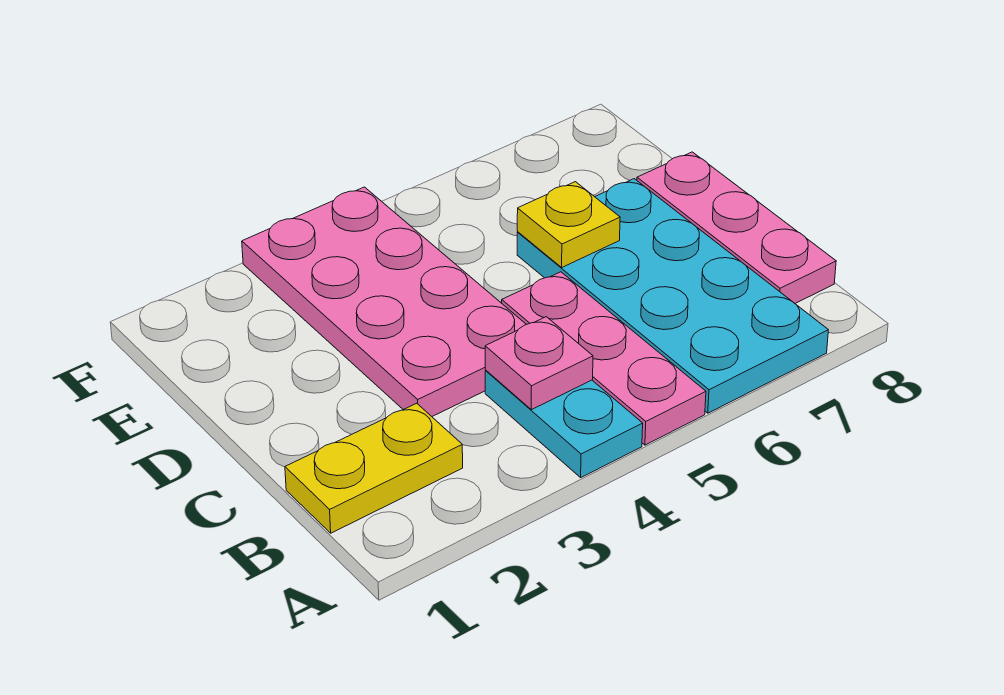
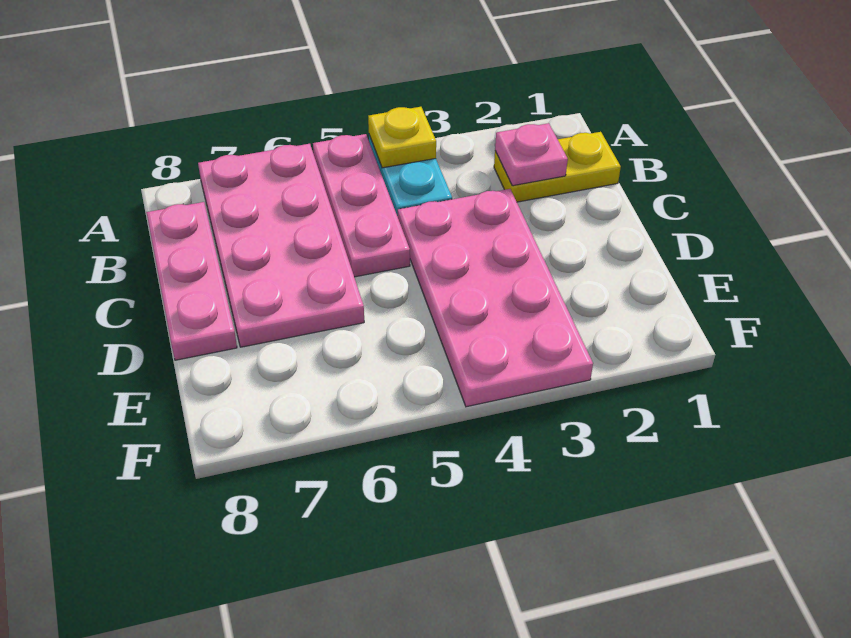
cyan 2x4 plate [517,179,828,413] -> pink 2x4 plate [198,144,364,347]
pink 1x1 plate [485,317,593,410] -> pink 1x1 plate moved to [495,123,568,186]
yellow 1x1 plate [517,182,620,267] -> yellow 1x1 plate moved to [368,107,436,168]

